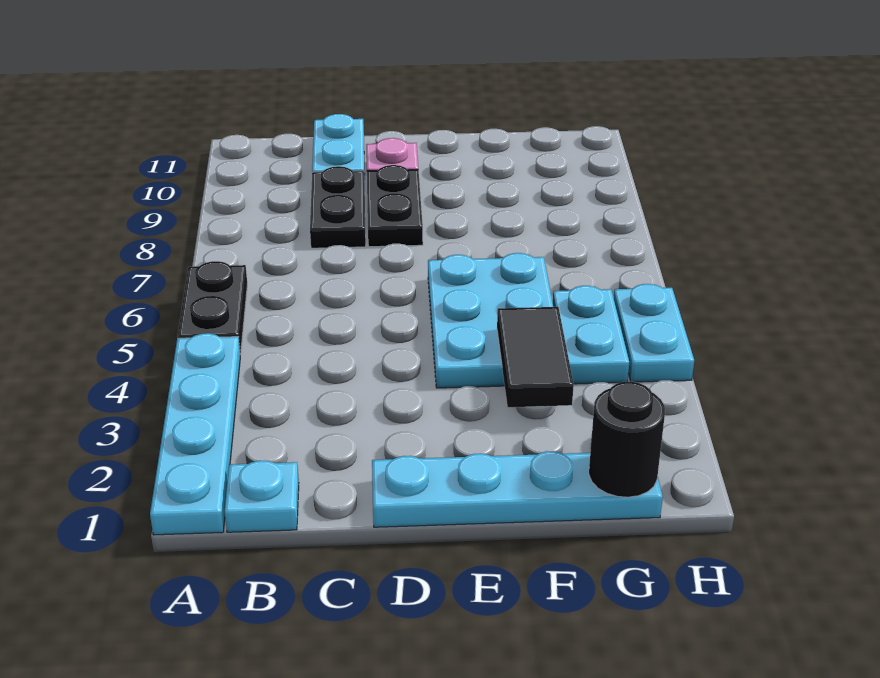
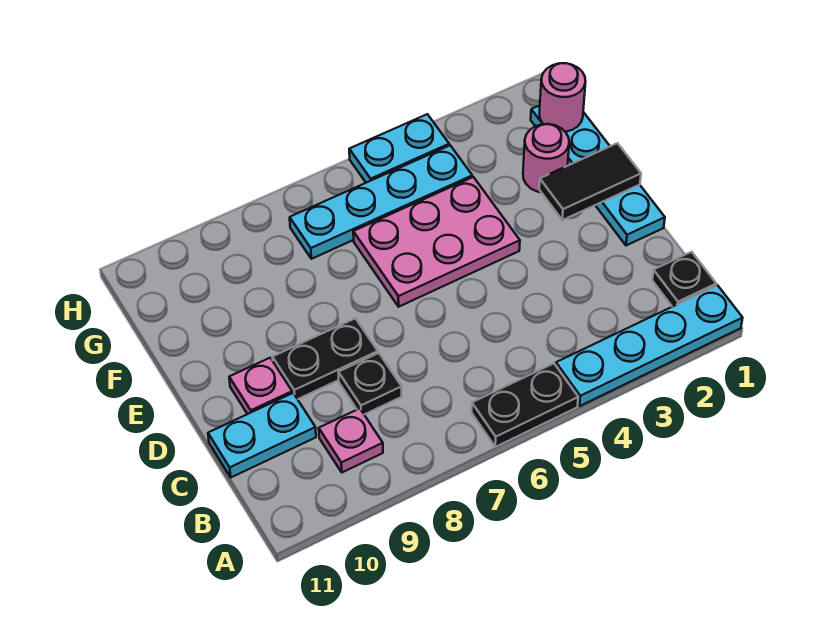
cyan 1x1 plate [225,461,299,532] -> black 1x1 plate [652,252,716,307]
none -> pink 1x1 plate [319,409,383,472]
black 1x2 plate [310,166,366,248] -> black 1x1 plate [338,353,402,414]
cyan 2x3 plate [428,253,553,388] -> pink 2x3 plate [353,177,520,307]
none -> pink 1x1 round brick [523,124,569,192]
black 1x2 tile [497,307,574,407] -> black 1x2 tile moved to [539,143,641,220]
black 1x1 round brick [589,381,665,497] -> pink 1x1 round brick [540,63,586,132]
cyan 1x2 plate [553,286,629,384] -> cyan 1x4 plate [290,145,472,259]

